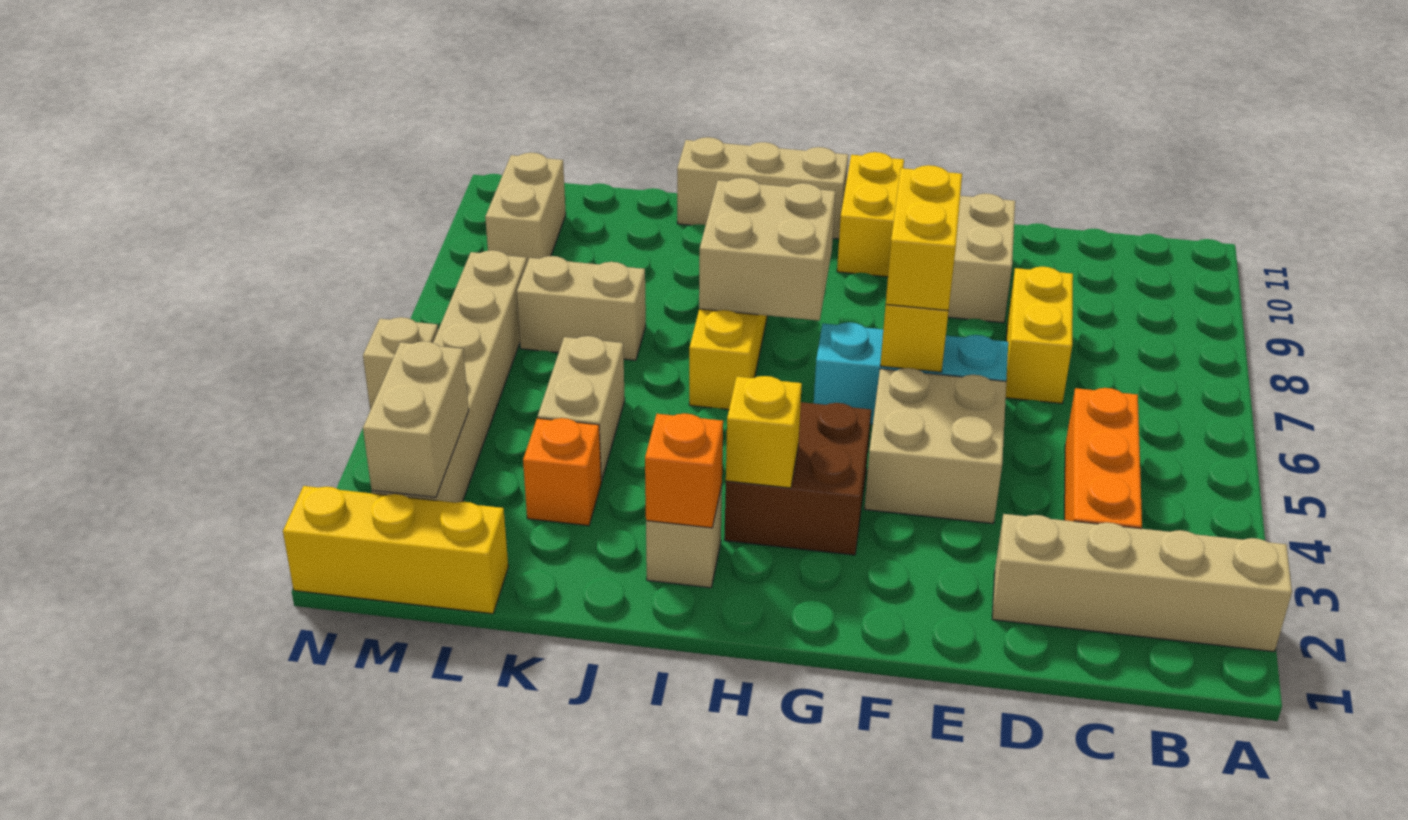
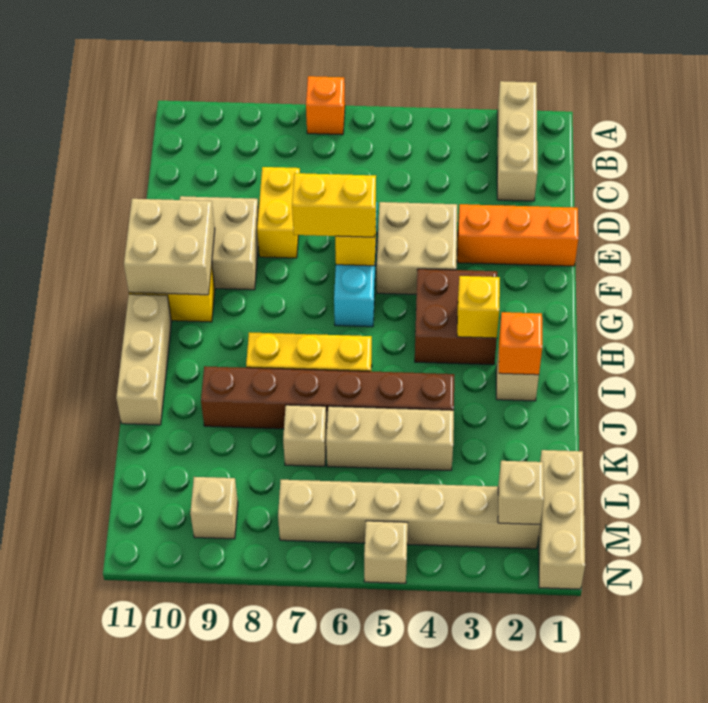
tan 1x4 brick [992,514,1292,652] -> tan 1x3 brick [497,81,537,201]
orange 1x3 brick [1064,388,1142,529] -> orange 1x3 brick moved to [457,204,578,266]
yellow 1x2 brick [1006,267,1073,404] -> yellow 1x2 brick turned to [257,167,300,258]
tan 2x2 brick [699,178,835,321] -> tan 2x2 brick moved to [124,199,215,295]
none -> brown 1x6 brick [201,366,454,429]
orange 1x1 brick [523,418,601,526] -> orange 1x1 brick moved to [306,76,345,135]
tan 1x2 brick [538,336,625,481] -> tan 1x3 brick [326,406,454,470]
tan 1x2 brick [517,256,646,360] -> tan 1x1 brick [283,405,327,466]
yellow 1x3 brick [283,486,508,614] -> tan 1x3 brick [539,450,585,589]
tan 1x2 brick [363,341,469,497] -> tan 1x1 brick [498,461,544,524]
tan 1x2 brick [485,153,566,263] -> tan 1x1 brick [190,477,238,539]

